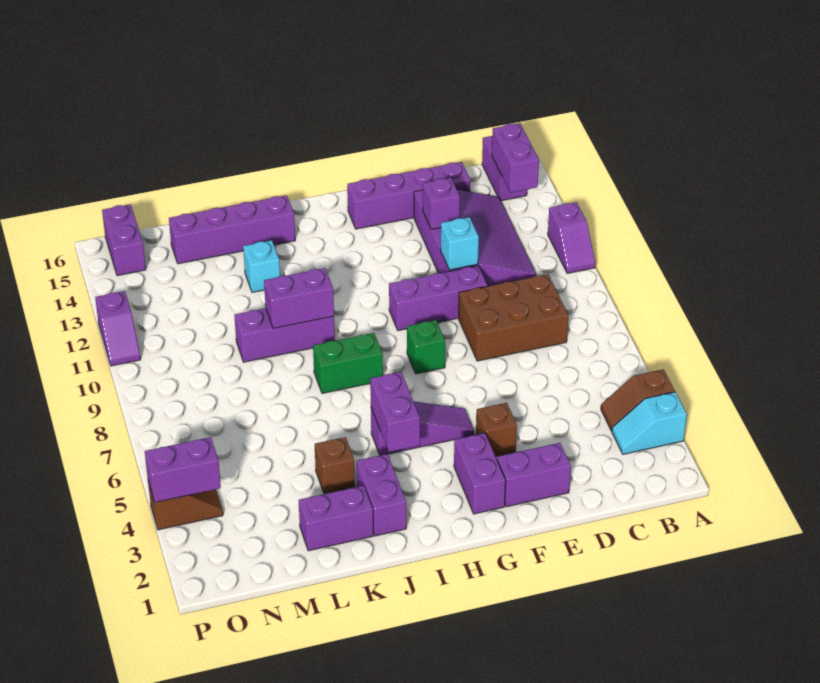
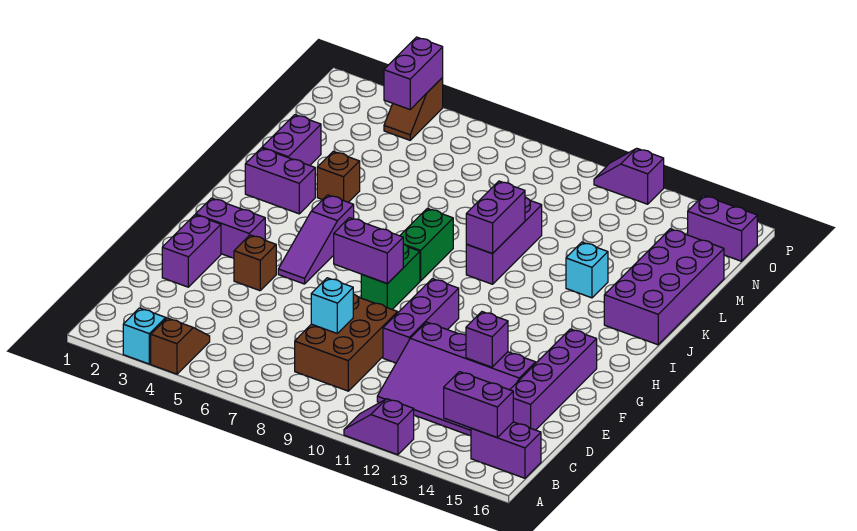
cyan 1x1 brick [441,217,479,270] -> cyan 1x1 brick moved to [311,278,353,333]
green 1x1 brick [407,320,445,374] -> green 1x2 brick [361,244,420,309]
purple 1x2 brick [370,372,420,452] -> purple 1x2 brick moved to [334,218,403,284]
purple 1x4 brick [169,195,295,264] -> purple 2x4 brick [604,229,724,345]

